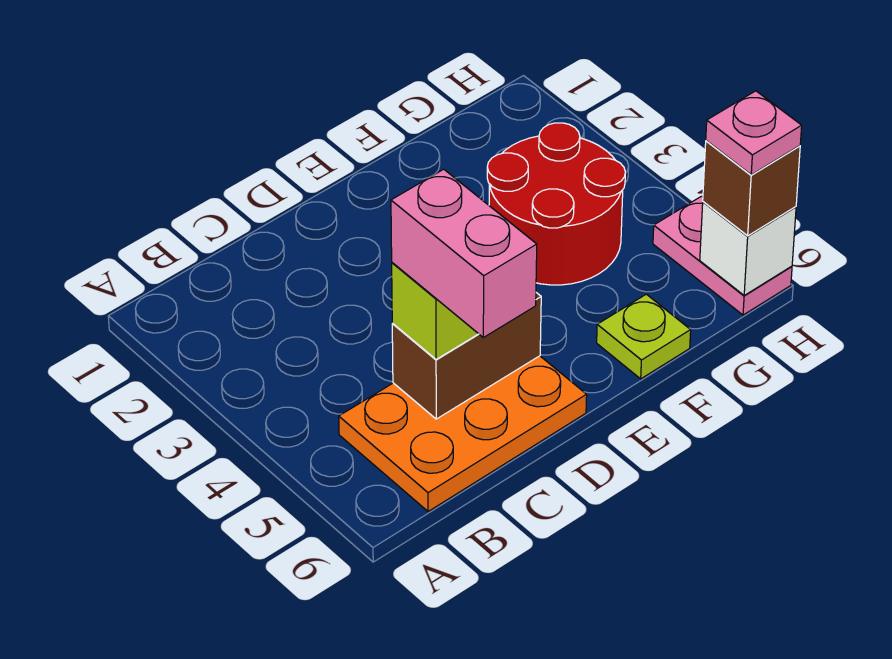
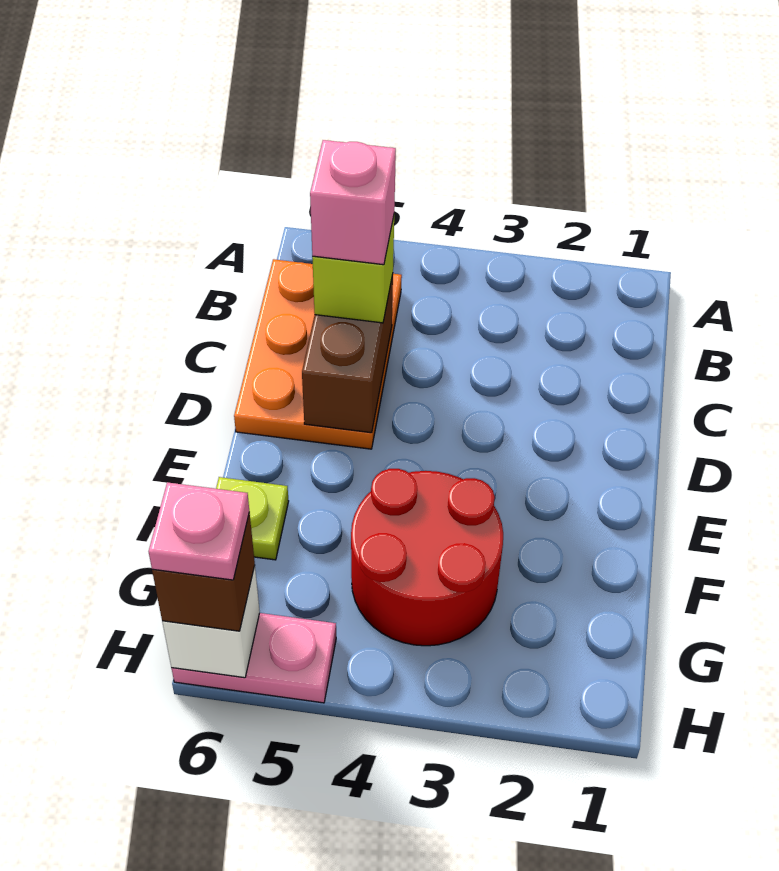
pink 1x2 brick [391,169,537,337] -> pink 1x1 brick [310,140,396,265]

